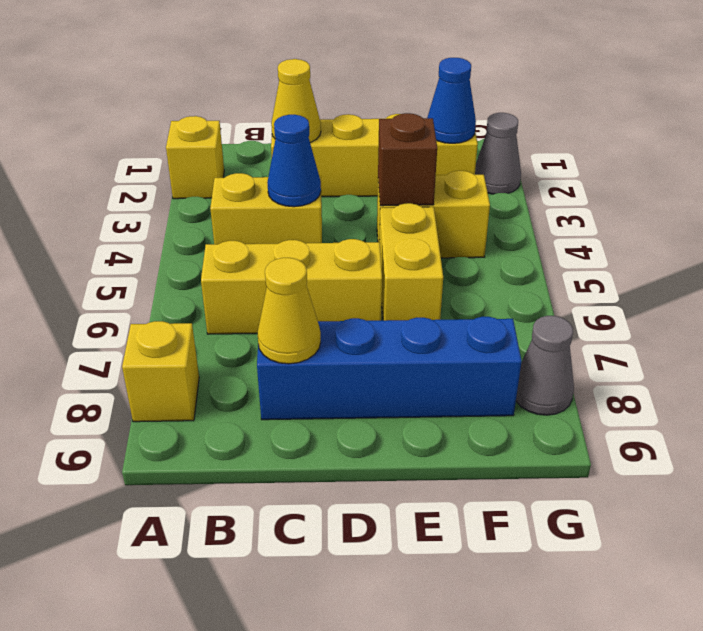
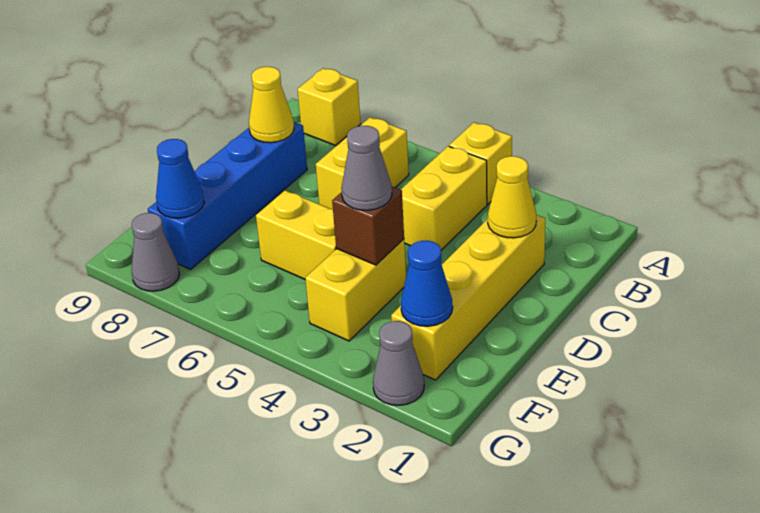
yellow 1x1 brick [166,116,224,199] -> yellow 1x1 brick moved to [449,122,512,204]
yellow 1x3 brick [201,239,382,334] -> yellow 1x2 brick [316,117,409,209]
blue 1x1 cone [267,115,321,207] -> blue 1x1 cone moved to [156,139,204,218]
none -> grey 1x1 cone [341,126,392,210]

